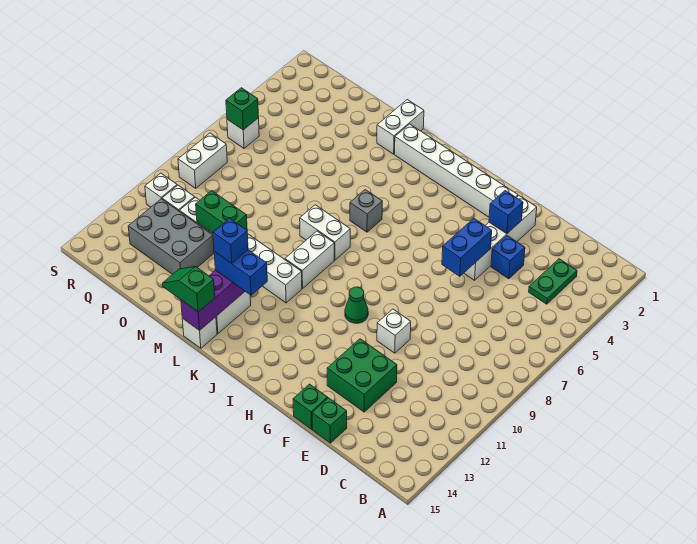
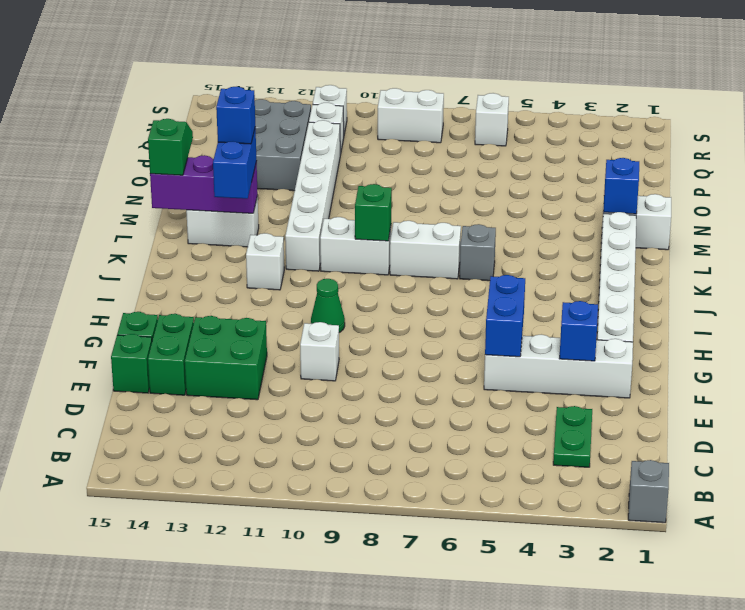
none -> grey 1x1 brick [628,460,669,523]
green 1x2 plate [529,259,577,304] -> green 1x2 plate turned to [553,406,592,467]
blue 1x1 brick [491,236,525,279] -> blue 1x1 brick moved to [603,158,639,214]
blue 1x2 brick [442,218,492,276] -> blue 1x2 brick turned to [485,275,525,357]
white 1x2 brick [300,205,350,260] -> white 1x2 brick turned to [390,221,461,279]
white 1x1 brick [182,317,217,348] -> white 1x1 brick moved to [246,233,284,290]
green 1x2 brick [196,191,247,233] -> green 1x2 brick moved to [148,314,194,395]
green 1x1 brick [226,88,259,130] -> green 1x1 brick moved to [355,184,392,241]

